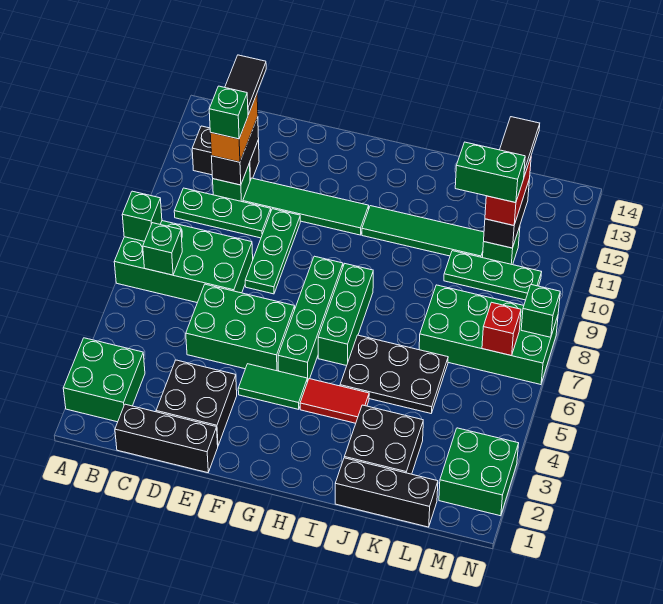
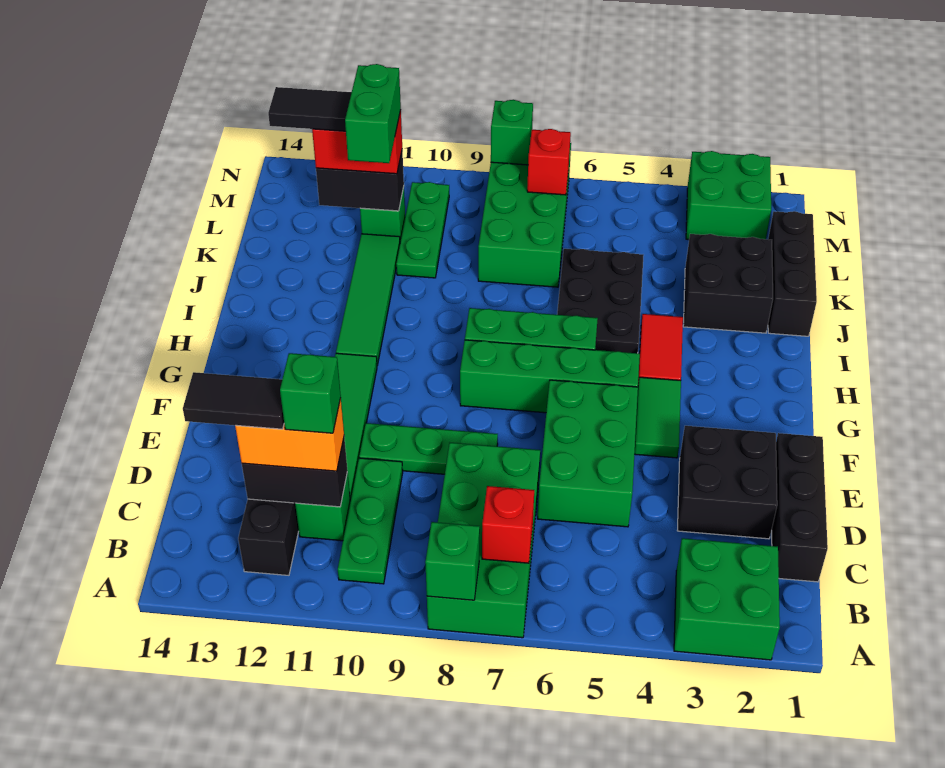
green 1x1 brick [143,223,182,275] -> red 1x1 brick [482,486,534,563]

